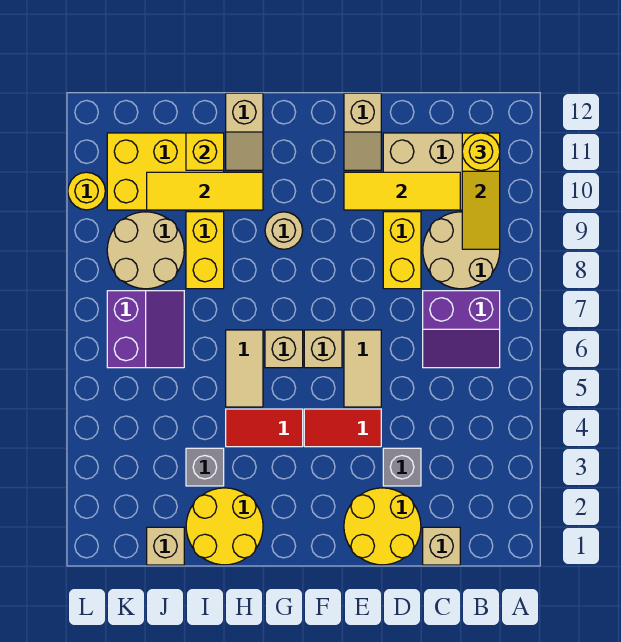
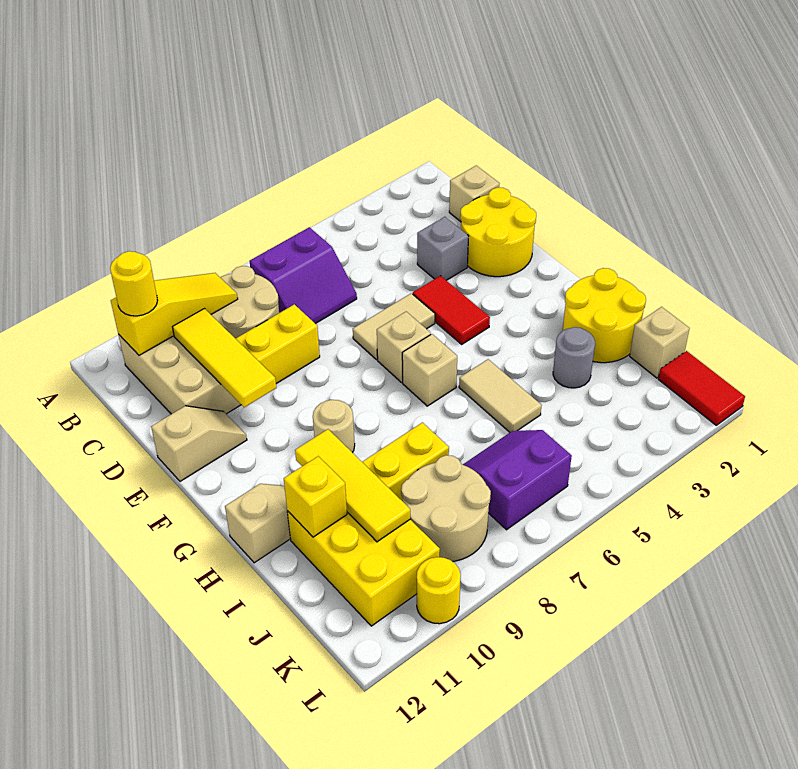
purple 2x2 slope [423,291,500,368] -> purple 2x2 slope turned to [249,227,357,324]
red 1x2 tile [226,409,303,447] -> red 1x2 tile moved to [658,351,745,425]
tan 1x2 tile [226,330,263,407] -> tan 1x2 tile turned to [459,359,542,432]
grey 1x1 brick [186,448,224,486] -> grey 1x1 round brick [553,327,595,388]

